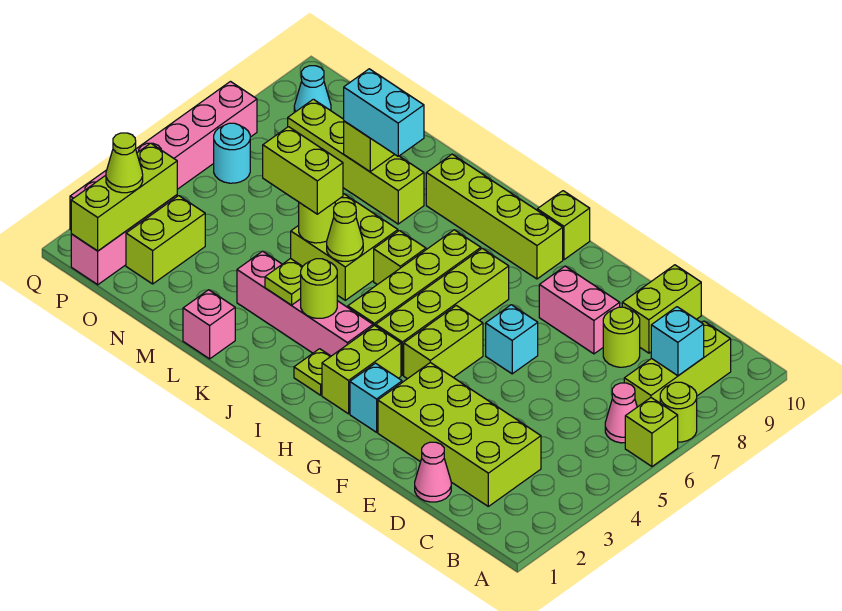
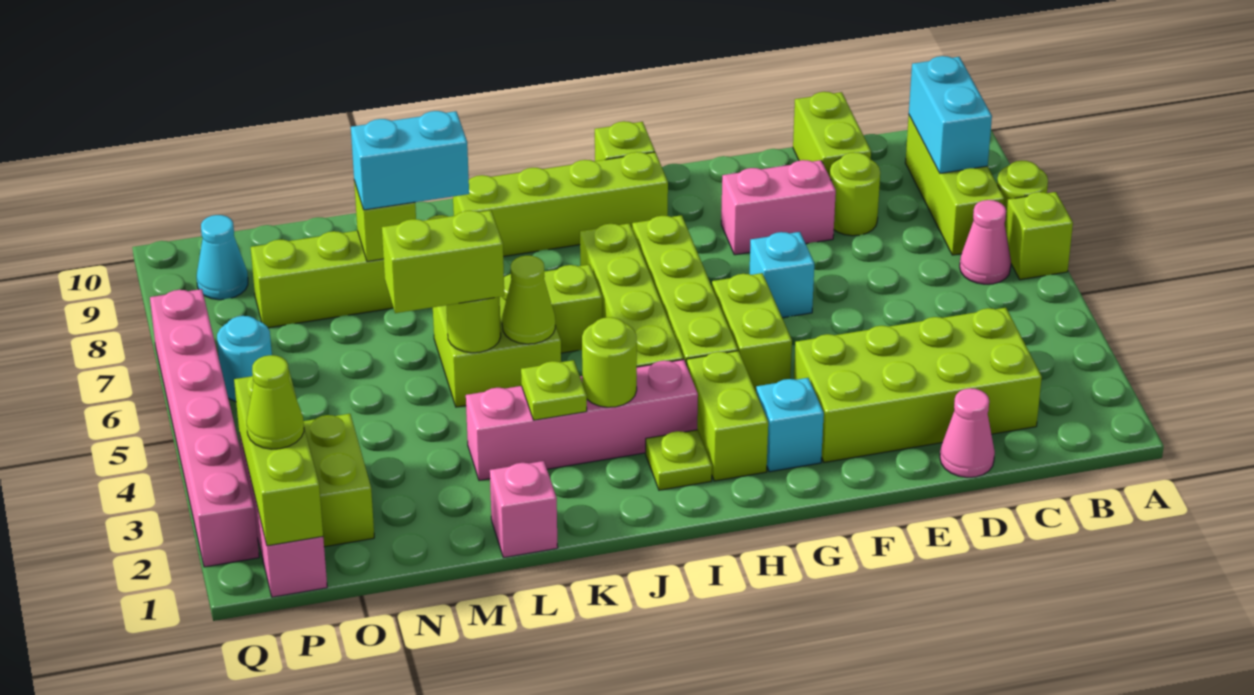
cyan 1x1 brick [651,307,704,376] -> cyan 1x2 brick [909,56,992,173]

